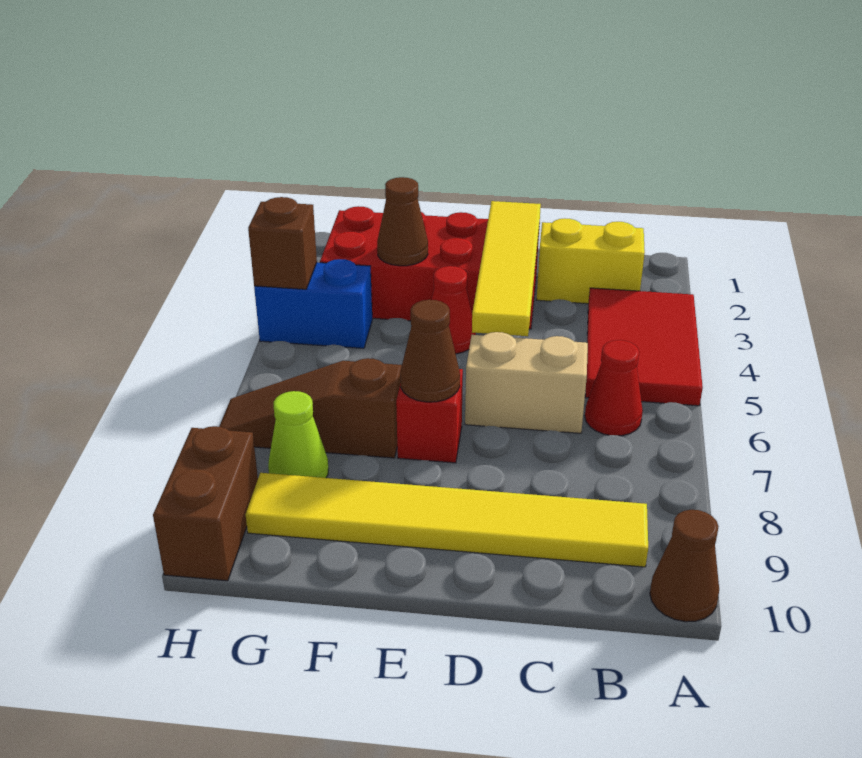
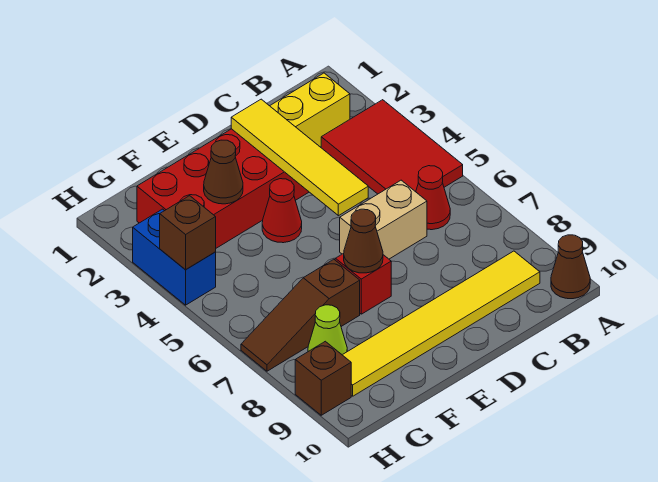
blue 1x2 brick [254,259,372,348] -> blue 1x2 brick turned to [133,209,216,305]
brown 1x2 brick [153,426,258,581] -> brown 1x1 brick [295,341,351,415]

